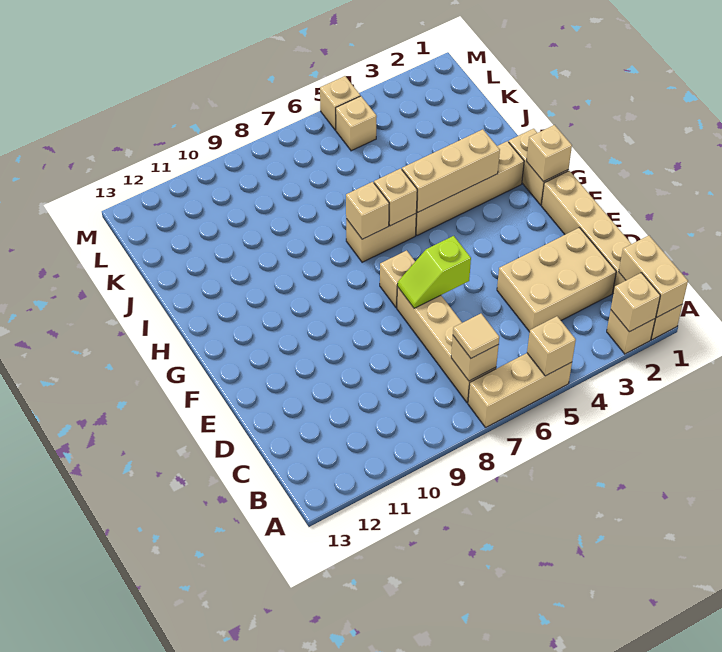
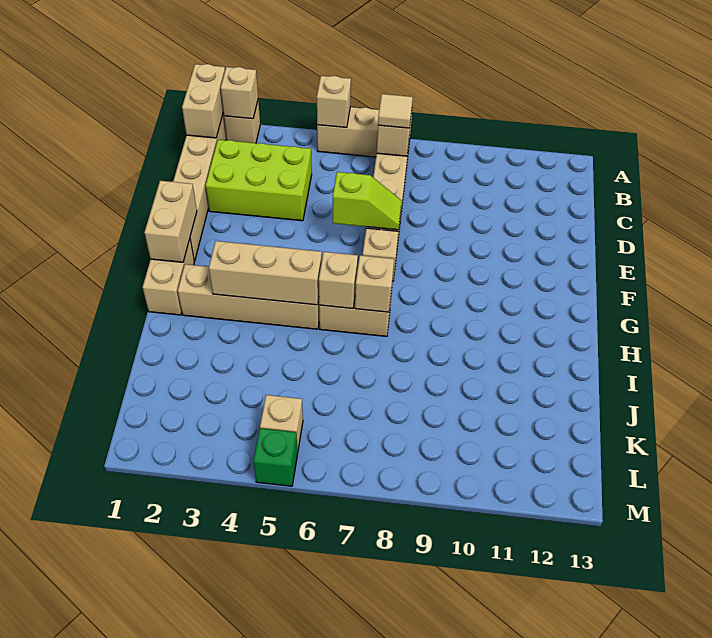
tan 2x3 brick [497,228,616,332] -> lime 2x3 brick [206,140,312,221]
tan 1x1 brick [526,125,572,182] -> tan 1x2 brick [144,181,197,262]
tan 1x1 brick [320,76,360,130] -> green 1x1 brick [253,428,298,486]

